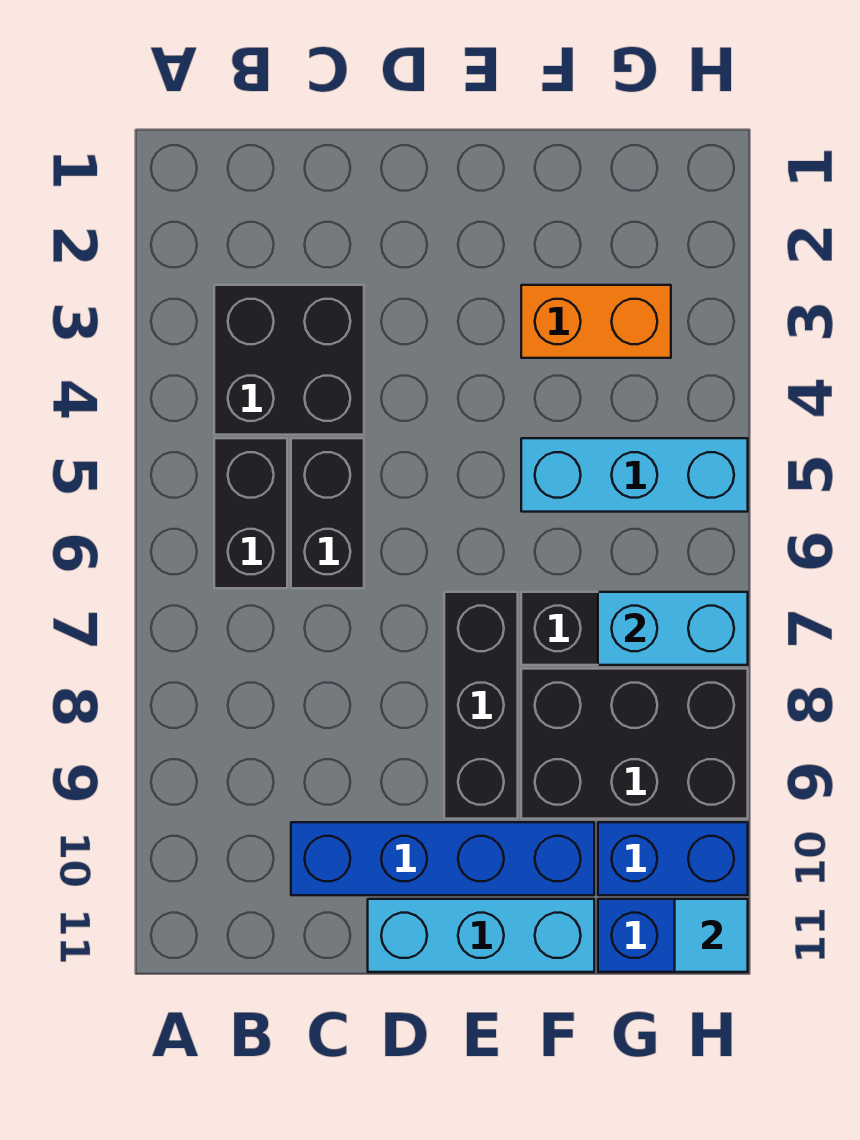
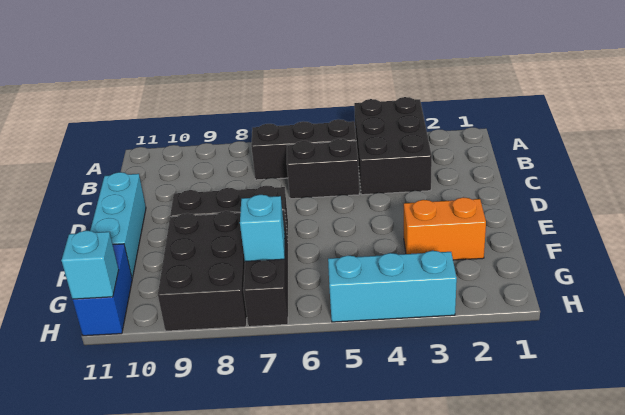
black 2x2 brick [214,285,364,435] -> black 2x3 brick [354,97,432,195]
black 1x2 brick [214,438,287,588] -> black 1x3 brick [251,119,356,180]
blue 1x4 brick [291,822,594,895] -> none
orange 1x2 brick [521,285,671,358] -> orange 1x2 brick turned to [404,197,486,260]
cyan 1x3 brick [521,438,748,512] -> cyan 1x3 brick turned to [328,251,457,322]
cyan 1x2 brick [598,592,748,665] -> cyan 1x1 brick [240,195,285,261]
blue 1x2 brick [598,822,748,895] -> none
cyan 1x1 tile [675,899,748,972] -> cyan 1x1 brick [61,230,119,299]

